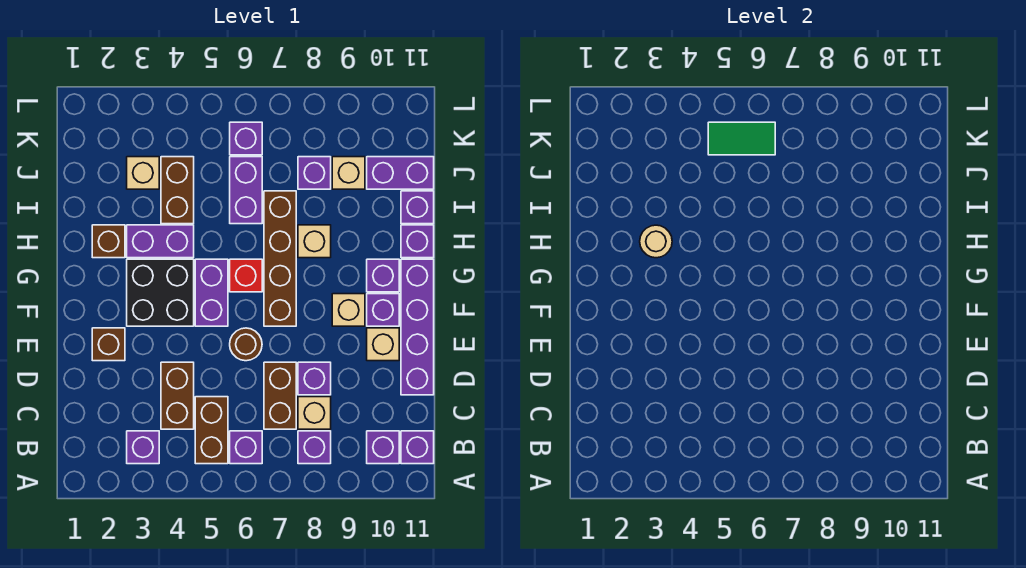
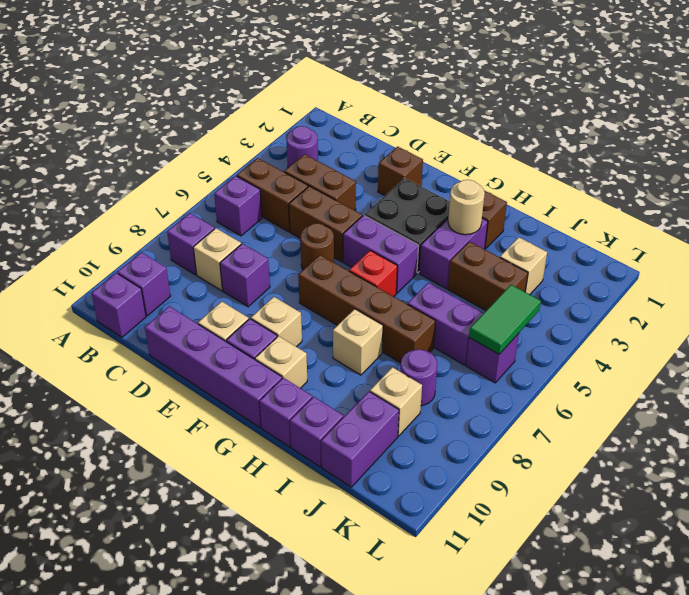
purple 1x1 brick [127,431,159,464] -> purple 1x1 round brick [286,126,318,167]
brown 1x2 brick [264,362,296,429] -> brown 1x2 brick moved to [289,186,362,262]
purple 1x1 brick [367,259,399,292] -> tan 1x1 brick [255,336,307,388]
purple 1x1 brick [298,157,331,189] -> purple 1x1 round brick [400,350,437,406]

